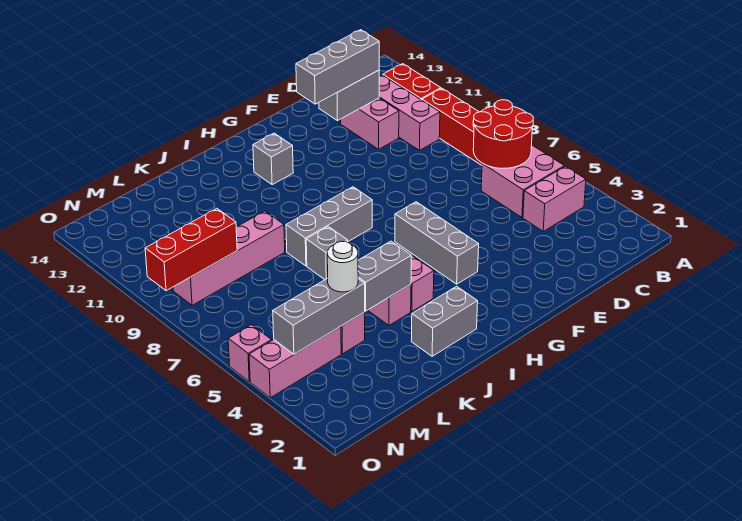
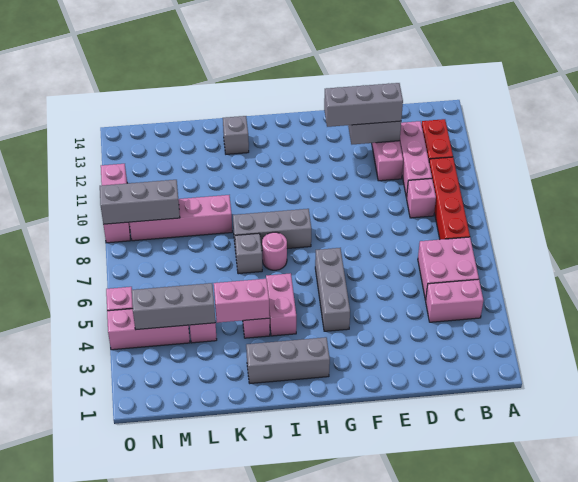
red 2x2 round brick [473,100,533,169] -> none
none -> pink 1x1 brick [407,179,436,218]
grey 1x1 brick [253,133,293,185] -> grey 1x1 brick moved to [223,116,249,154]
grey 1x2 brick [411,286,478,356] -> grey 1x3 brick [246,337,330,383]
none -> pink 1x1 round brick [262,232,287,270]
grey 1x2 brick [358,241,411,311] -> pink 1x2 brick [214,279,270,323]
white 1x1 round brick [327,241,358,292] -> none
red 1x3 brick [145,209,237,291] -> grey 1x3 brick [100,180,180,224]
none -> pink 1x3 brick [101,164,130,243]

